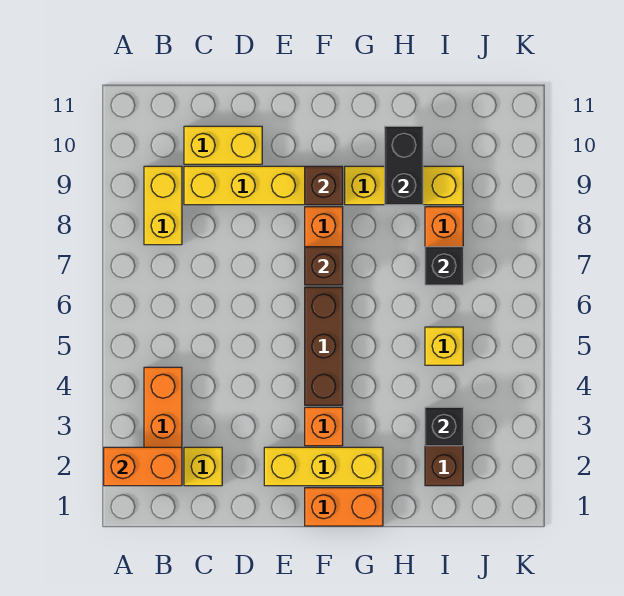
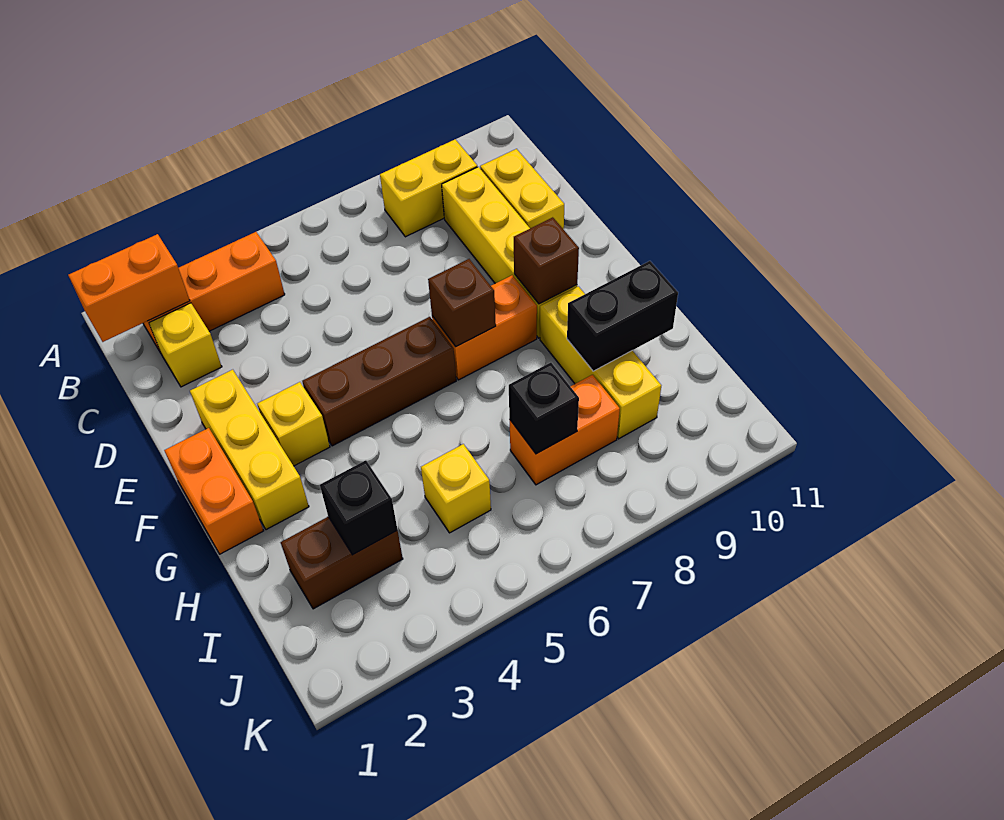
orange 1x2 brick [104,447,182,486] -> orange 1x2 brick turned to [68,234,190,342]
orange 1x1 brick [305,407,343,446] -> yellow 1x1 brick [257,382,330,466]

